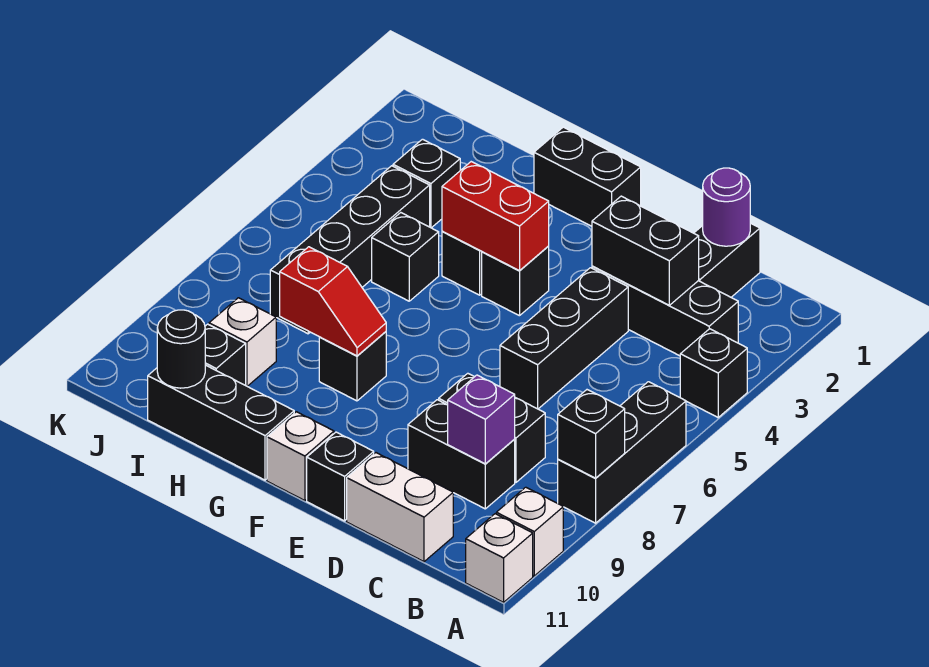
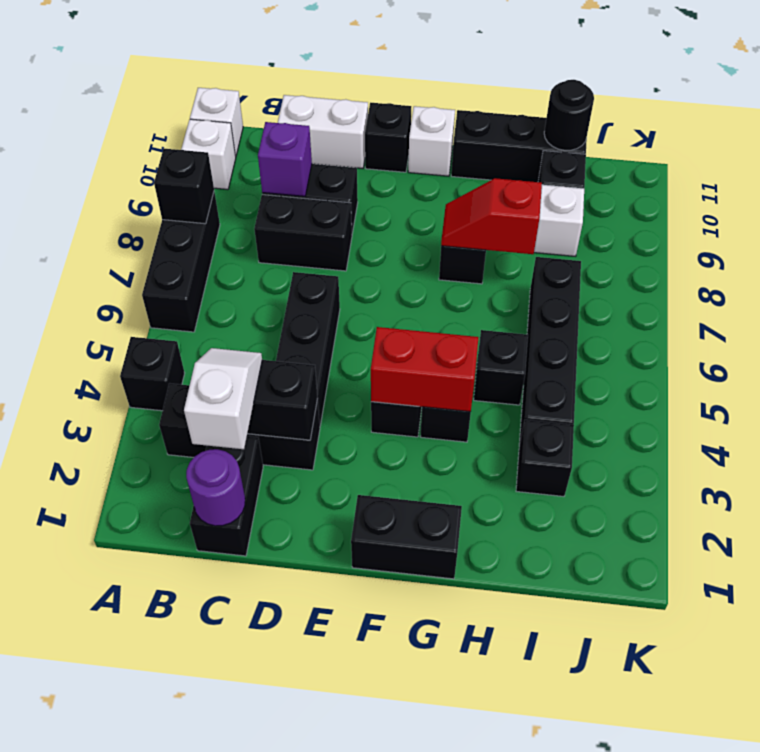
none -> white 1x2 slope [184,348,262,449]

